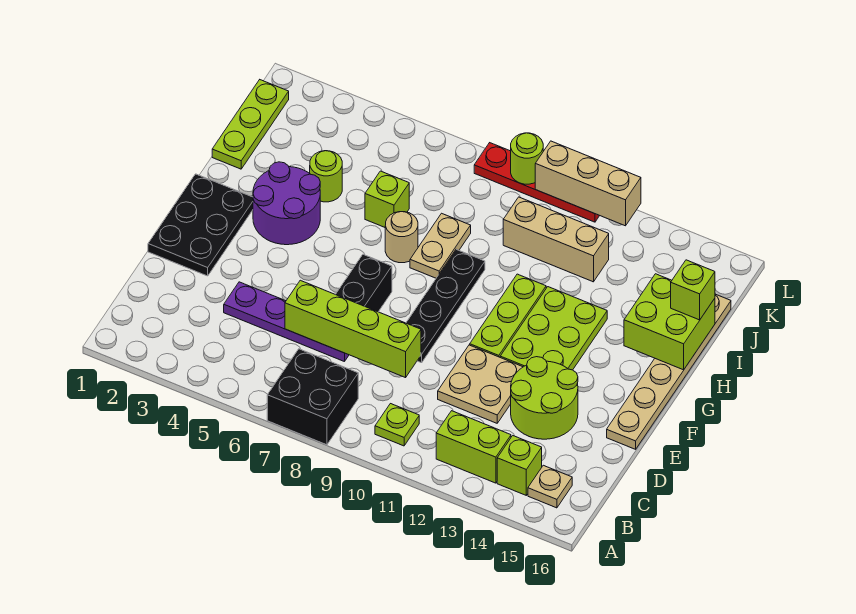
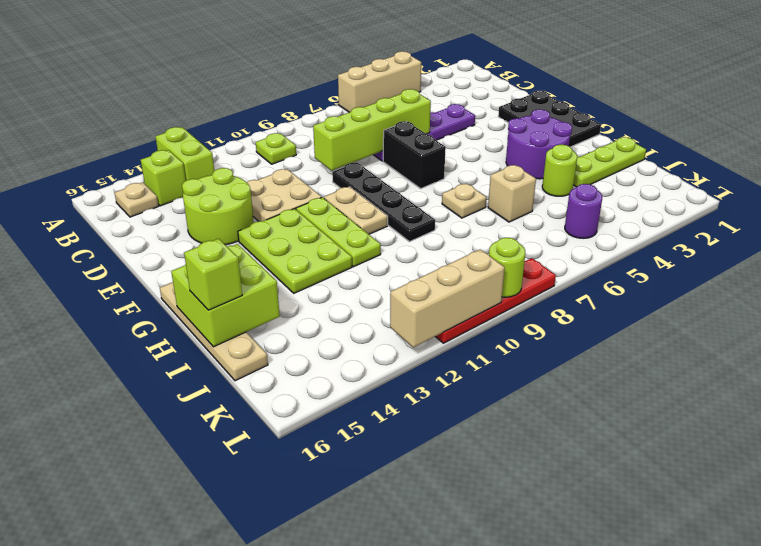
black 2x2 brick [267,349,358,445] -> none
lime 1x2 brick [436,411,511,483] -> lime 1x2 brick turned to [155,127,214,181]
tan 1x6 plate [607,294,731,449] -> tan 1x4 plate [160,282,268,381]
tan 1x1 round brick [385,212,418,263] -> tan 1x1 plate [442,183,487,218]
tan 1x2 plate [410,213,471,278] -> tan 1x2 plate moved to [324,187,388,234]
lime 1x3 plate [212,80,289,169] -> lime 1x3 plate turned to [573,137,646,187]
lime 1x1 brick [365,171,409,227] -> tan 1x1 brick [488,165,536,222]
tan 1x3 brick [503,197,609,282] -> tan 1x3 brick moved to [338,51,421,112]
none -> purple 1x1 round brick [565,184,602,238]

